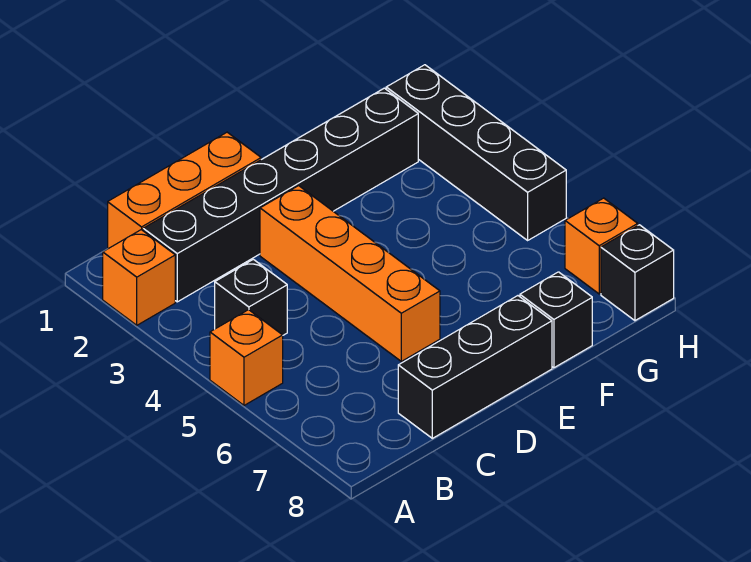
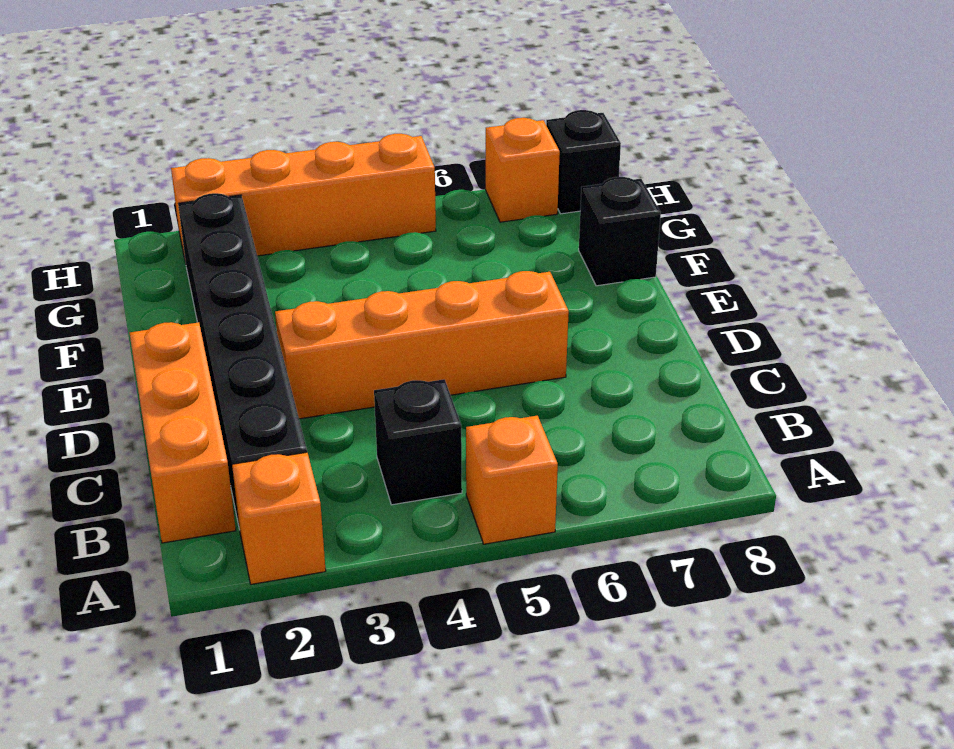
black 1x3 brick [398,296,552,438] -> none
black 1x4 brick [386,65,566,240] -> orange 1x4 brick [171,134,436,263]

